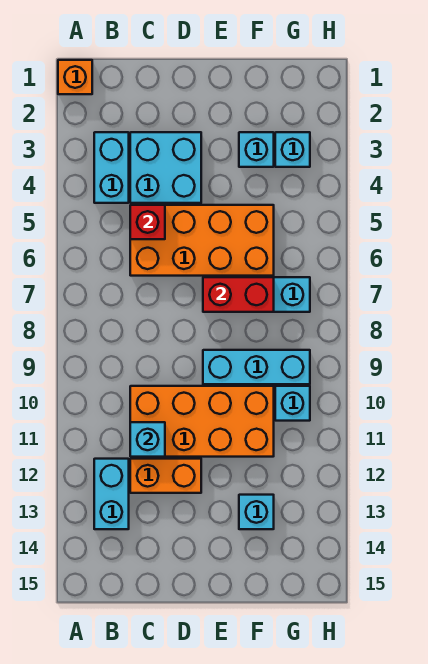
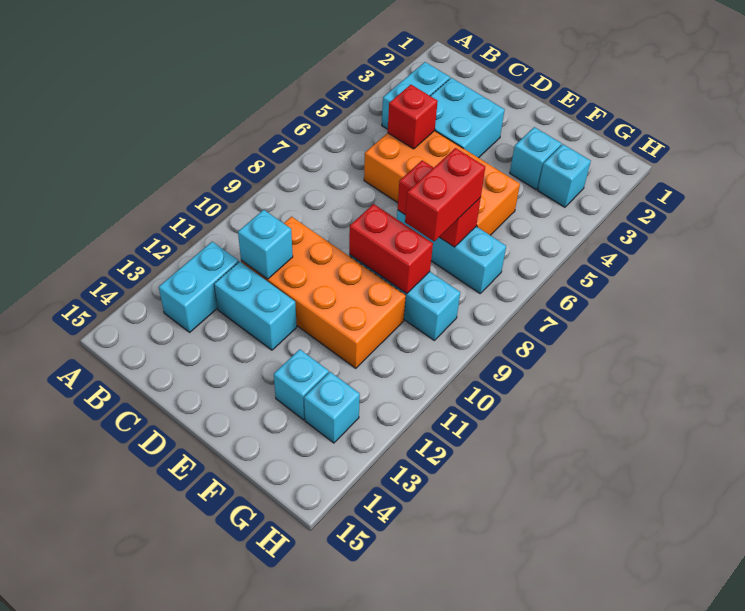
orange 1x1 brick [58,60,92,94] -> none
orange 1x2 brick [130,459,201,493] -> cyan 1x2 brick [214,262,297,350]
none -> red 1x2 brick [349,204,433,294]
none -> red 1x2 brick [405,148,485,241]
cyan 1x1 brick [275,386,310,421] -> cyan 1x1 brick moved to [304,372,360,443]

